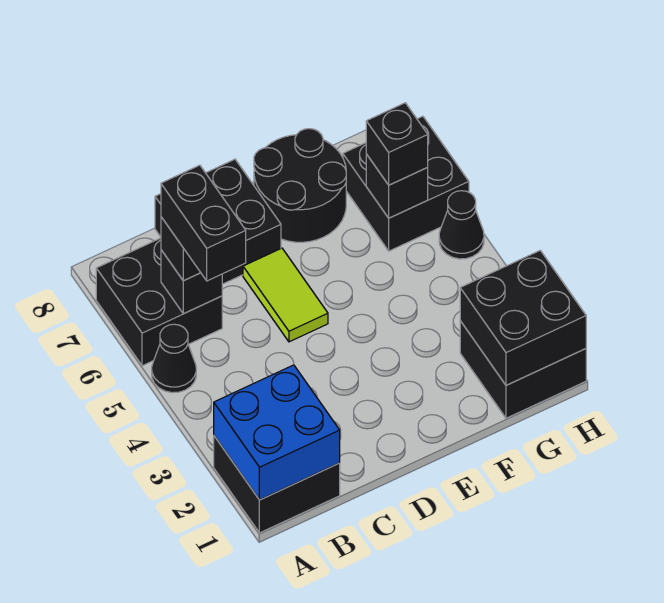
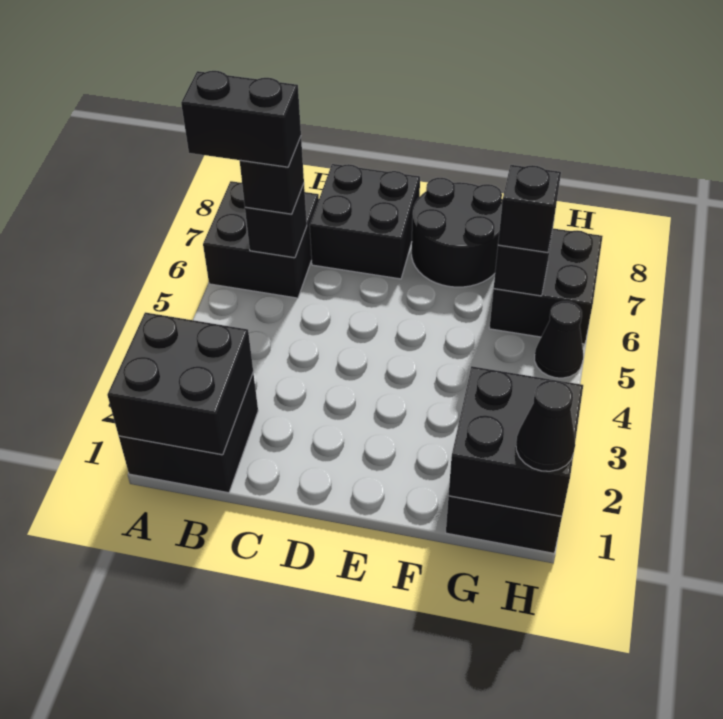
blue 2x2 brick [214,365,340,500] -> black 2x2 brick [107,312,253,455]
black 1x1 cone [152,324,196,393] -> black 1x1 cone moved to [516,380,575,471]
black 1x2 brick [161,165,246,281] -> black 1x2 brick turned to [181,71,301,167]
lime 1x2 tile [243,248,328,342] -> none

